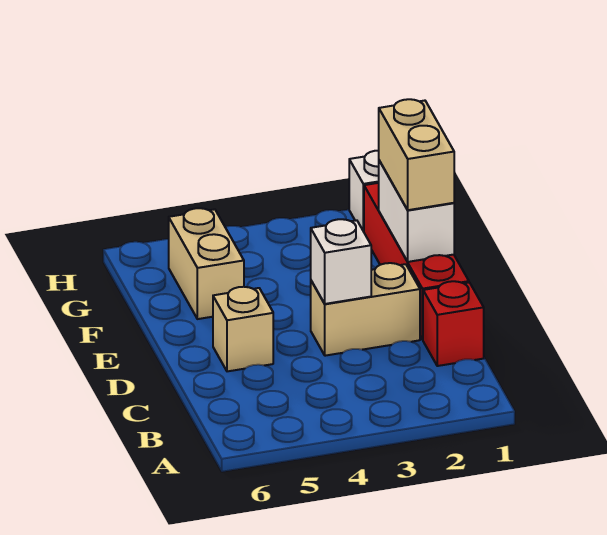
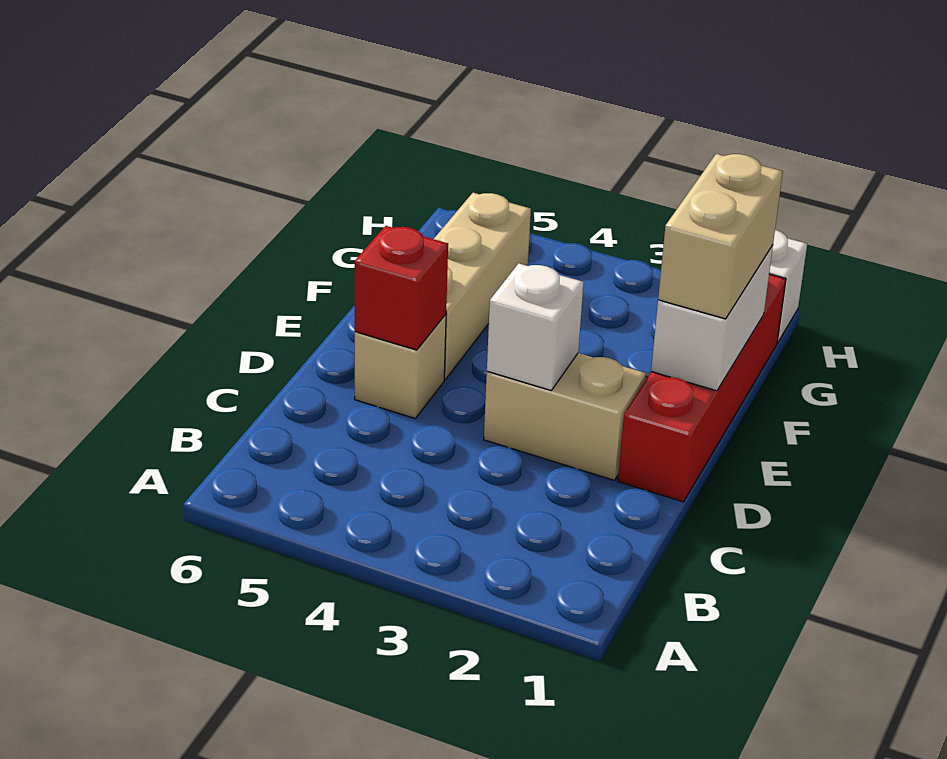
red 1x1 brick [423,281,484,366] -> red 1x1 brick moved to [355,226,448,350]
tan 1x2 brick [169,208,244,319] -> tan 1x3 brick [434,193,531,379]

